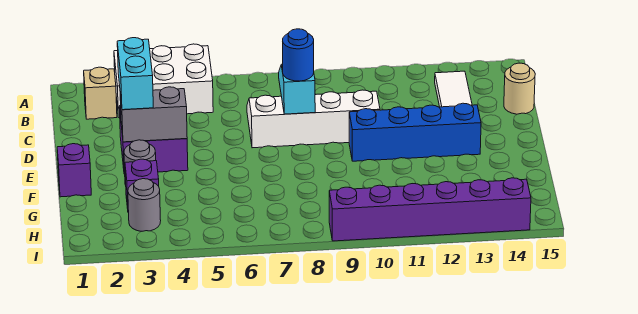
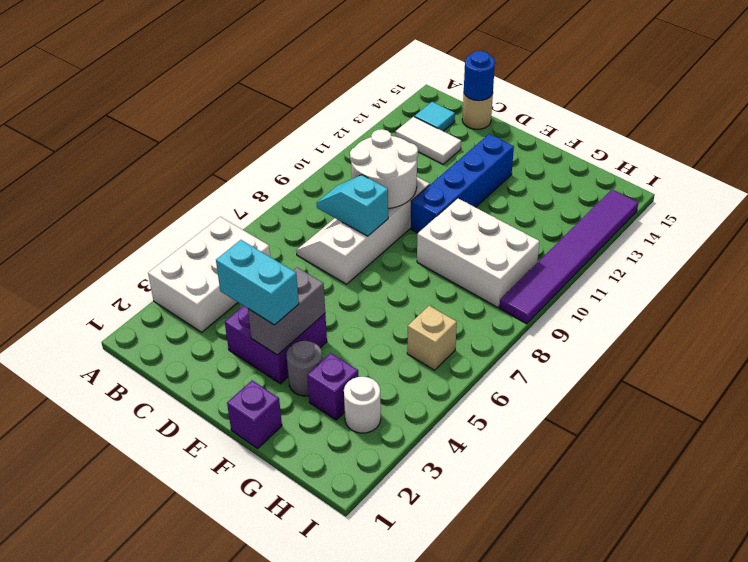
tan 1x1 brick [84,67,117,119] -> tan 1x1 brick moved to [407,306,457,370]
none -> cyan 1x1 tile [414,102,455,131]
none -> white 2x2 round brick [350,129,418,208]
blue 1x1 round brick [283,29,314,81] -> blue 1x1 round brick moved to [464,51,495,101]
none -> white 2x3 brick [417,198,540,307]
grey 1x1 round brick [128,179,161,231] -> white 1x1 round brick [344,377,381,433]
purple 1x6 brick [329,178,531,241] -> purple 1x6 tile [500,190,638,324]

